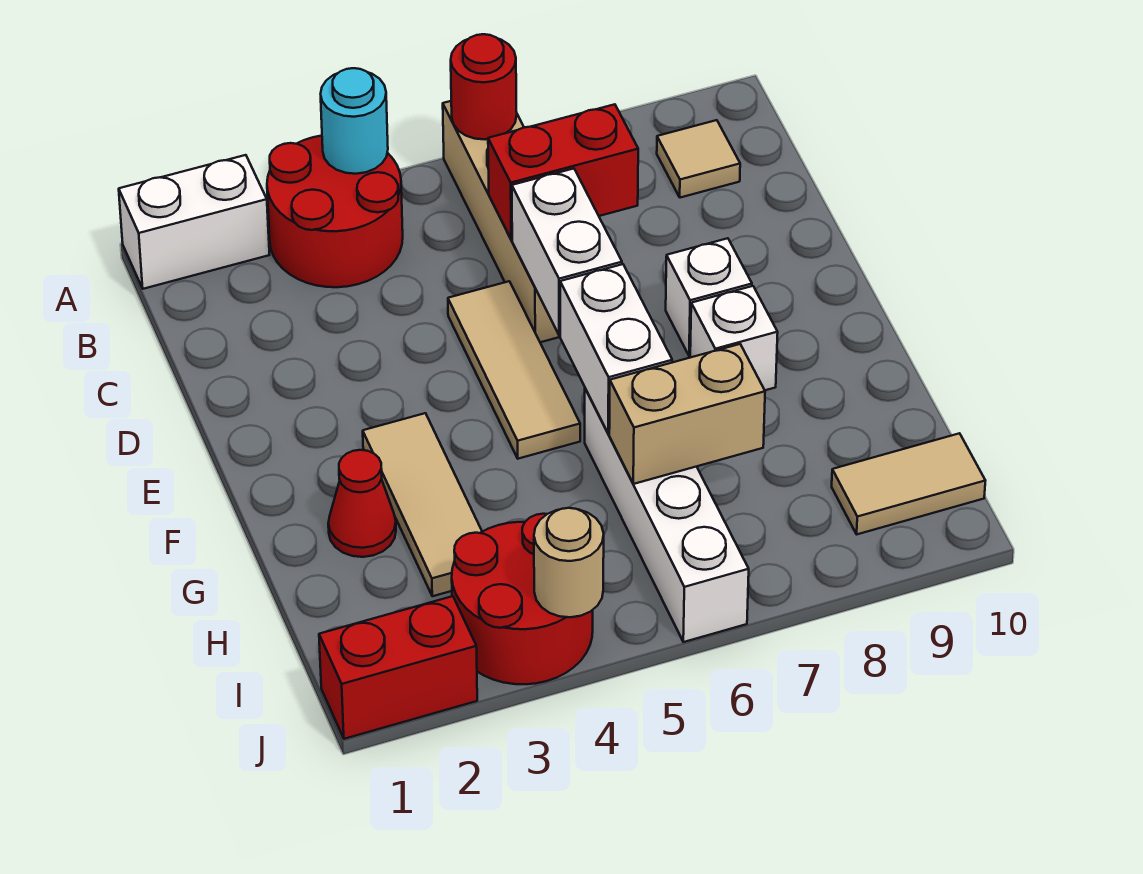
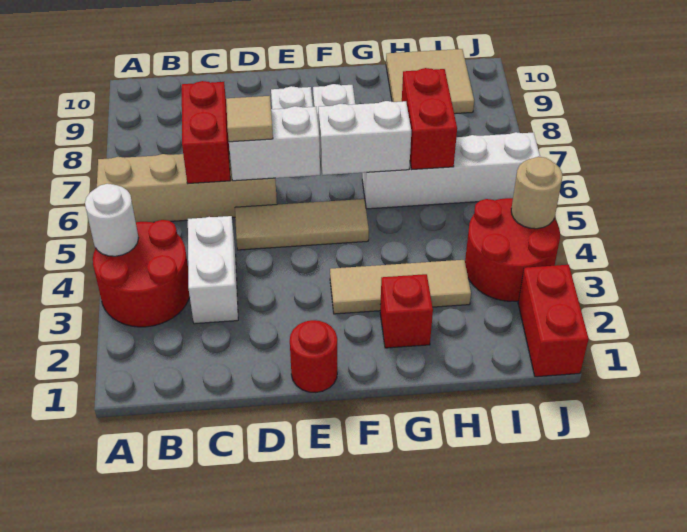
white 1x2 brick [119,155,270,289] -> white 1x2 brick moved to [188,216,238,324]
cyan 1x1 round brick [321,68,388,174] -> white 1x1 round brick [85,184,138,256]
red 1x1 round brick [451,34,517,139] -> red 1x1 round brick moved to [290,320,337,393]
tan 1x1 tile [657,120,740,198] -> tan 1x1 tile moved to [226,96,273,142]
red 1x1 cone [328,450,396,557] -> red 1x1 brick [380,274,433,348]
tan 1x2 brick [609,344,765,484] -> red 1x2 brick [402,68,457,169]
tan 1x2 tile [832,433,985,534] -> tan 2x2 tile [386,49,474,114]

